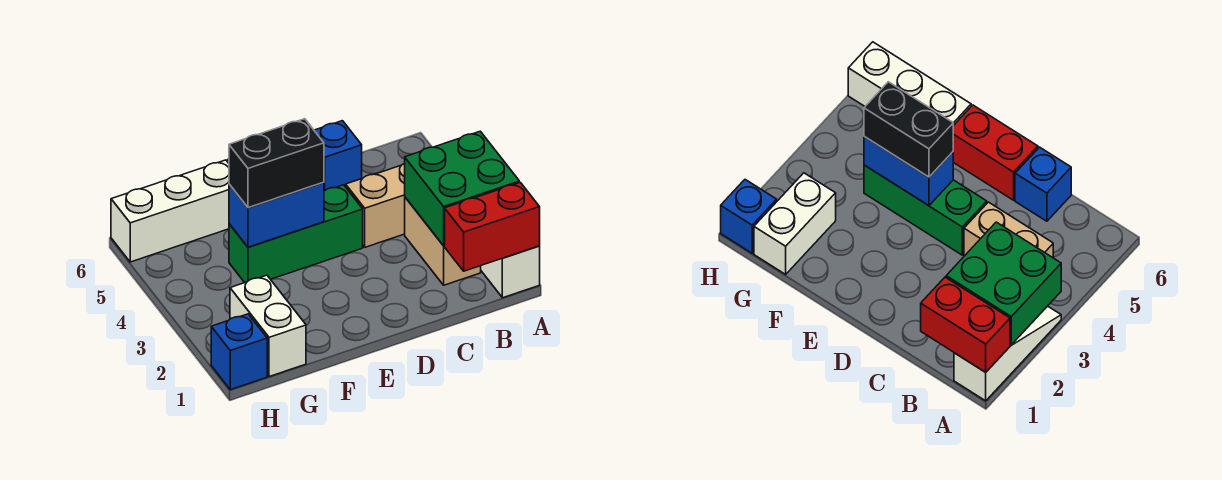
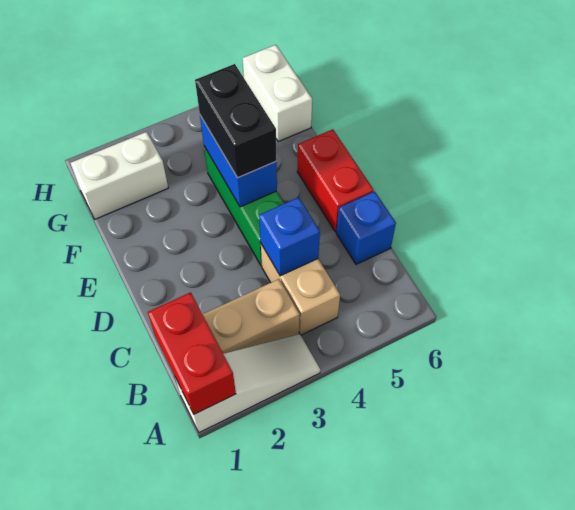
green 2x2 brick [405,131,519,246] -> none
white 1x3 brick [111,160,229,262] -> white 1x2 brick [242,45,312,142]
blue 1x1 brick [211,314,267,390] -> blue 1x1 brick moved to [259,197,320,276]

